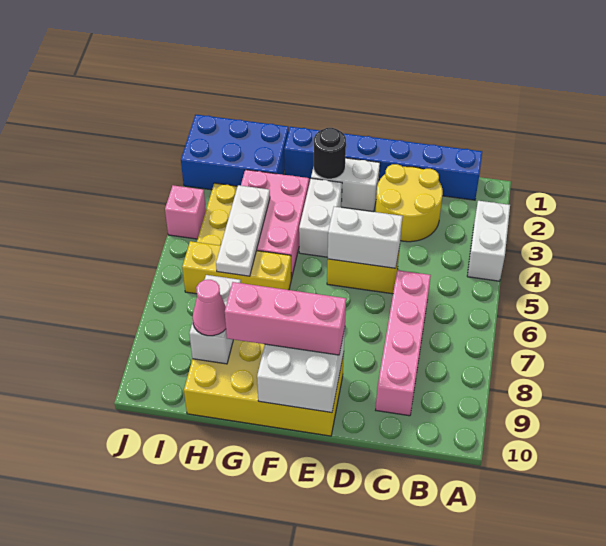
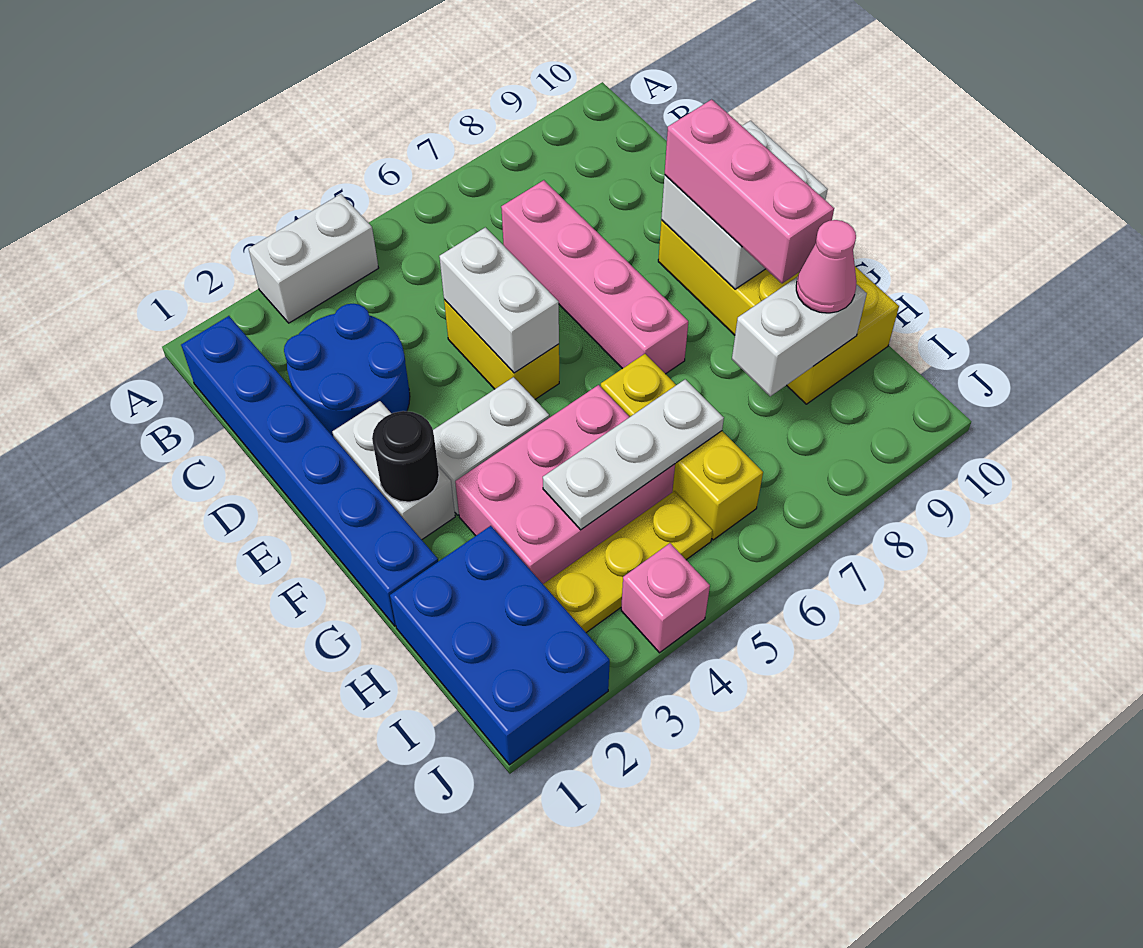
yellow 2x2 round brick [375,164,443,242] -> blue 2x2 round brick [284,304,410,436]
pink 1x4 brick [376,270,431,416] -> pink 1x4 brick turned to [501,180,688,374]

